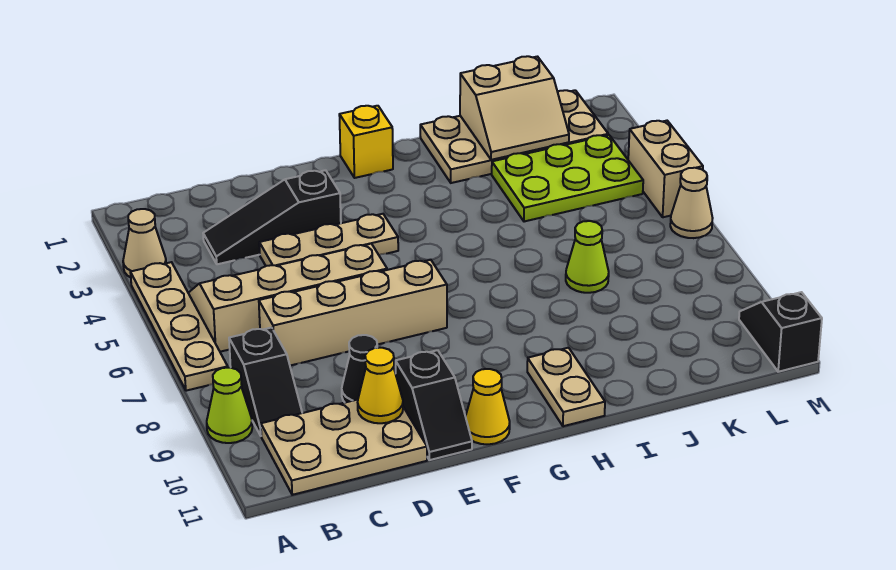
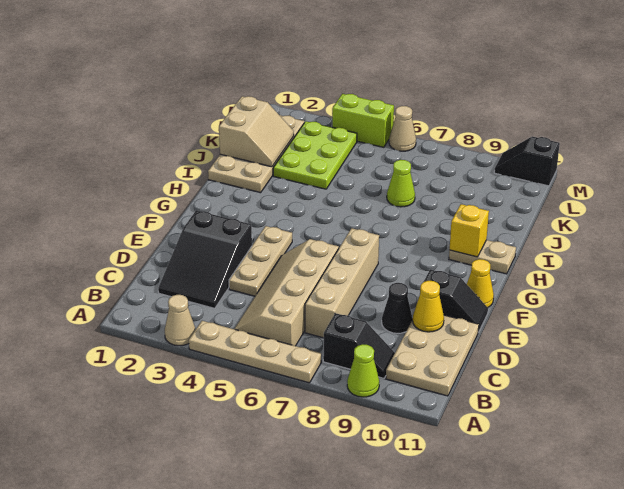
black 1x3 slope [203,170,341,264] -> black 2x3 slope [158,210,252,308]
yellow 1x1 brick [339,106,393,178] -> yellow 1x1 brick moved to [449,204,489,257]
tan 1x2 brick [628,121,703,217] -> lime 1x2 brick [332,94,394,147]

